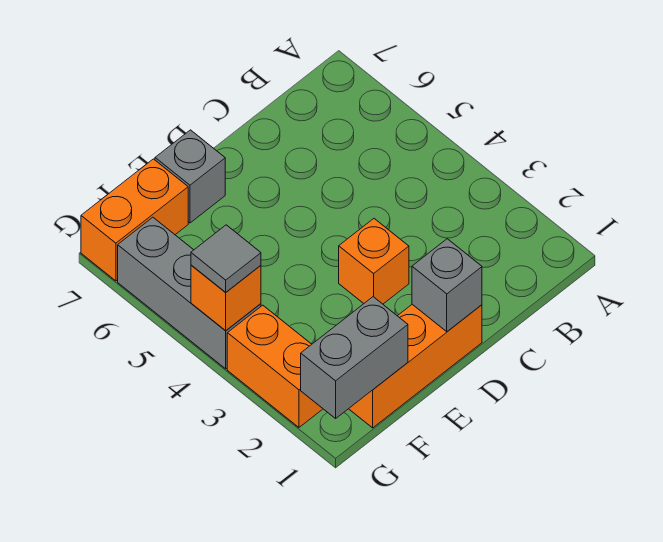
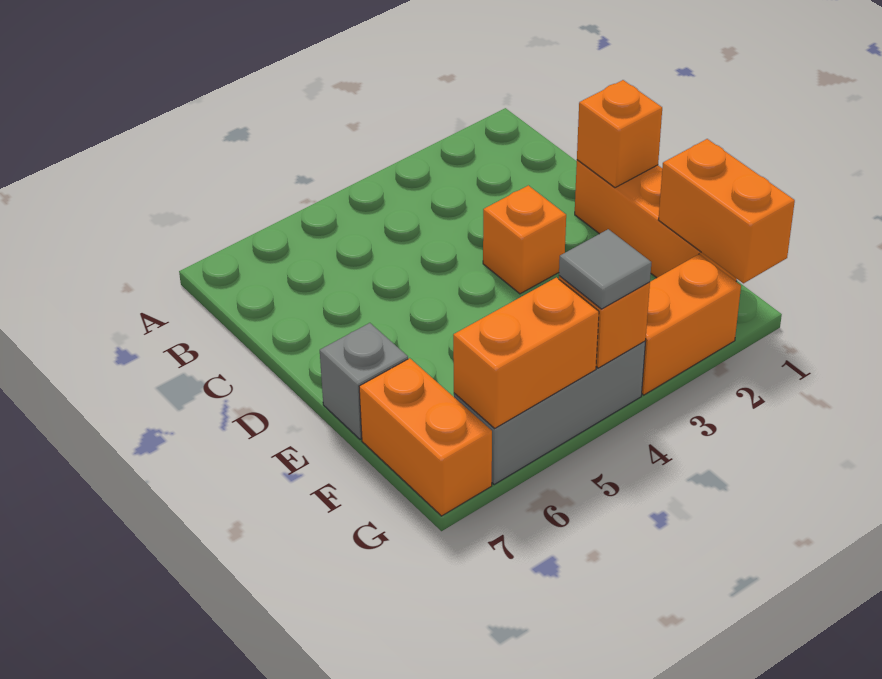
grey 1x1 brick [412,239,482,332] -> orange 1x1 brick [577,80,662,188]
grey 1x2 brick [301,297,408,418] -> orange 1x2 brick [658,139,795,283]
none -> orange 1x2 brick [453,277,599,428]

